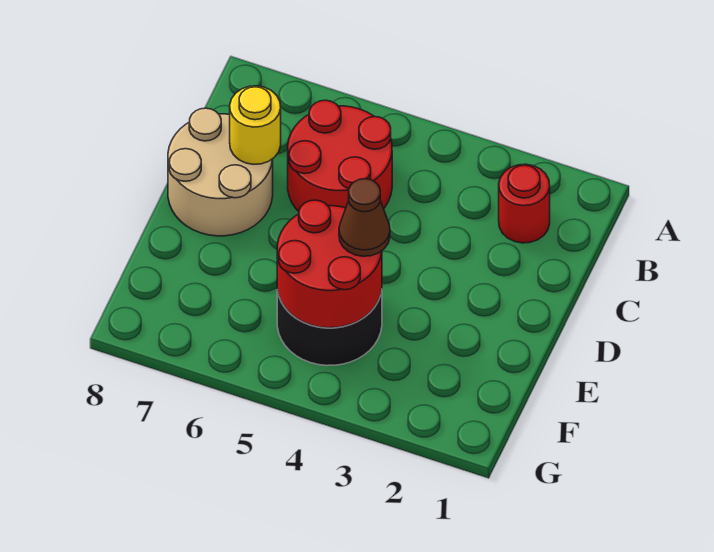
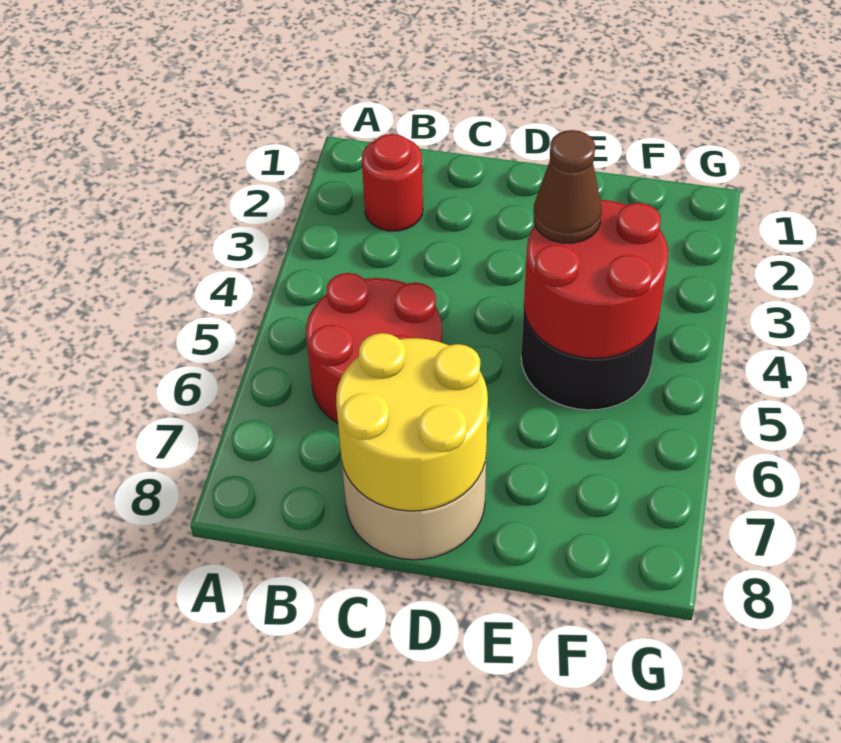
yellow 1x1 round brick [230,86,281,164] -> yellow 2x2 round brick [336,333,488,511]

